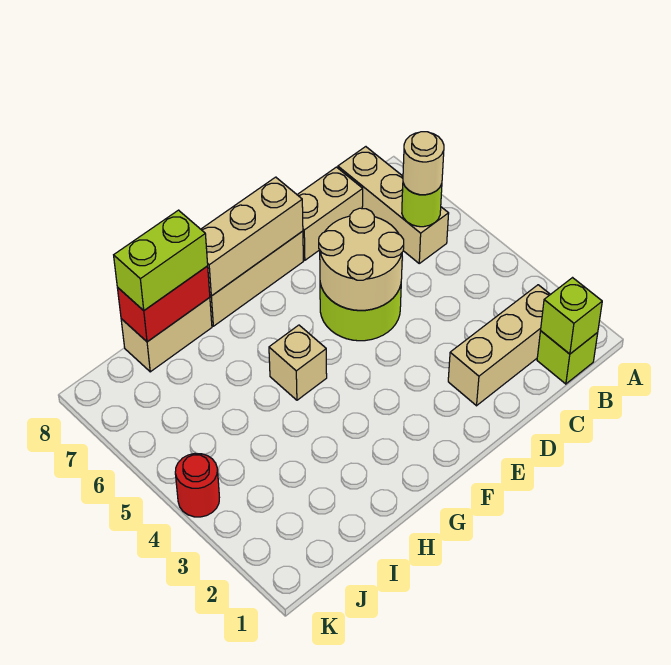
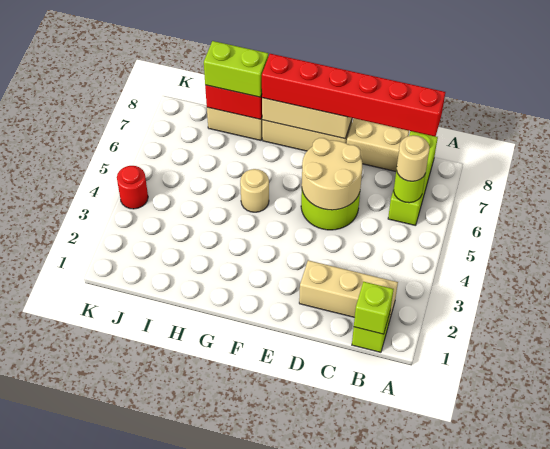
tan 1x3 brick [338,147,449,263] -> lime 1x3 brick [388,131,438,226]
none -> red 1x6 brick [262,54,445,137]
tan 1x1 brick [269,325,327,400] -> tan 1x1 round brick [240,169,269,212]

